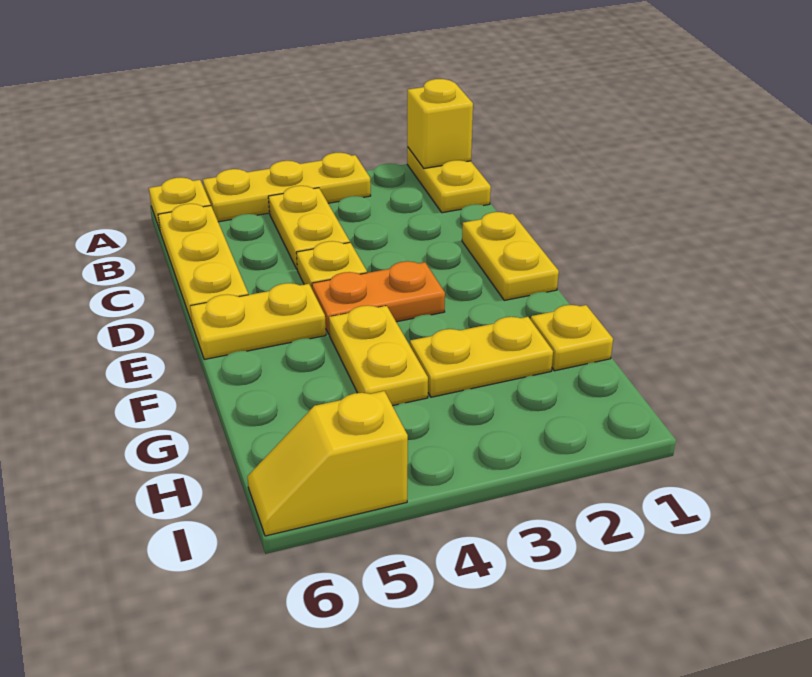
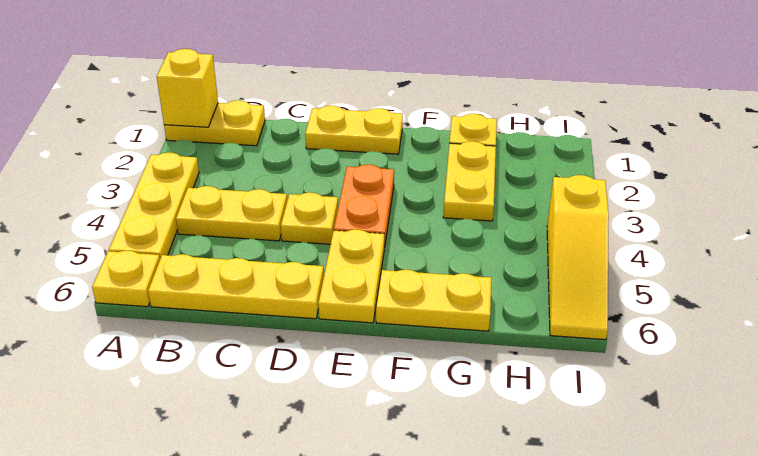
yellow 1x2 plate [329,305,428,406] -> yellow 1x2 plate moved to [376,270,491,331]
yellow 1x2 slope [247,391,408,536] -> yellow 1x3 slope [547,175,609,340]

